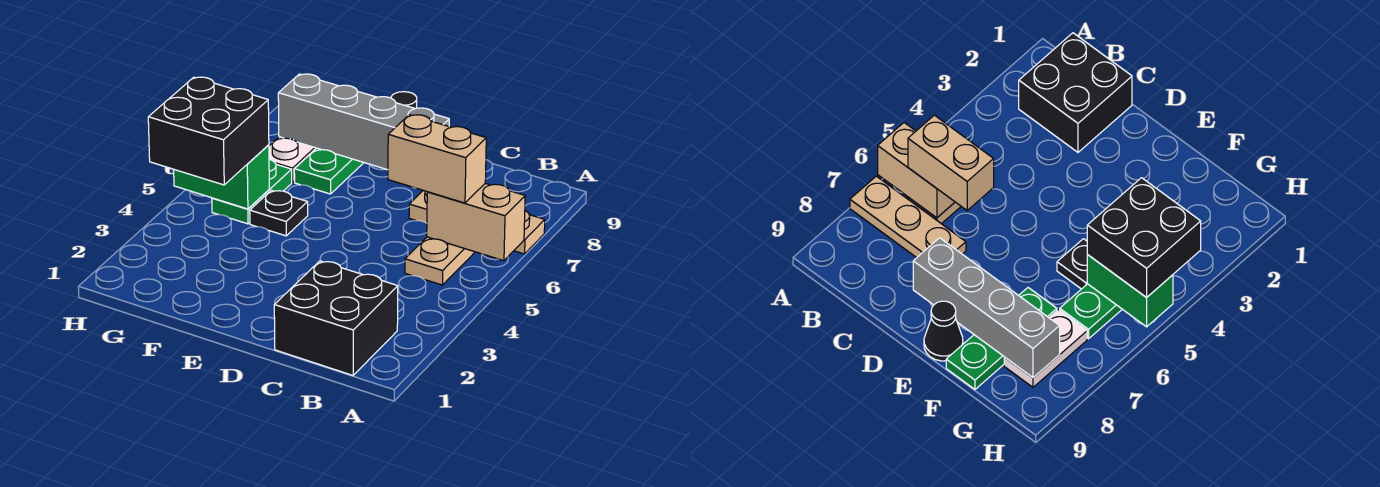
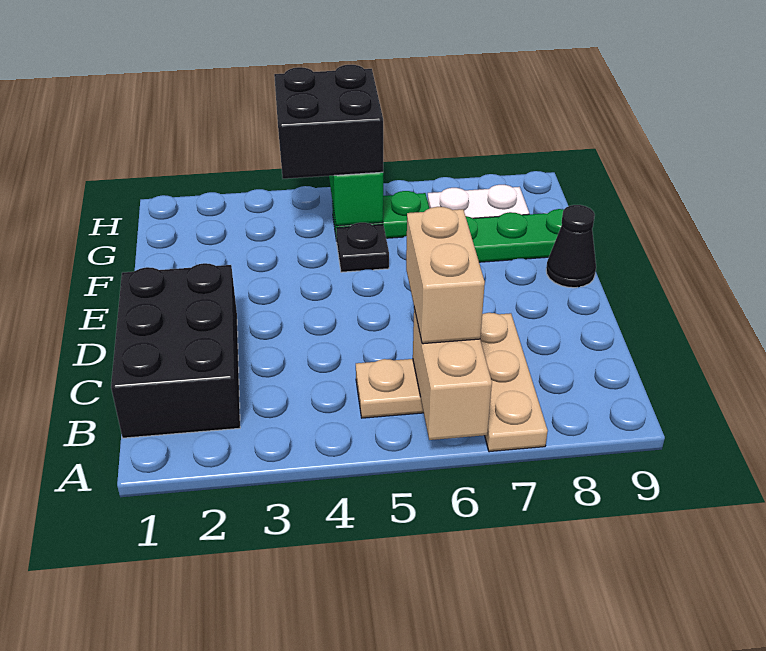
black 2x2 brick [274,261,398,375] -> black 2x3 brick [111,263,240,438]
grey 1x4 brick [278,74,449,170] -> none

